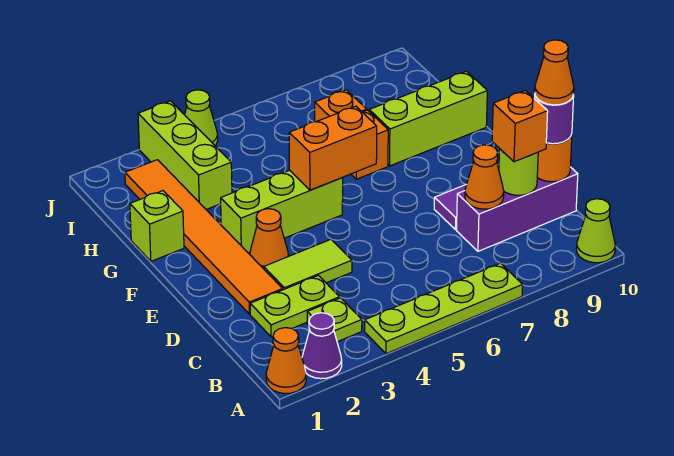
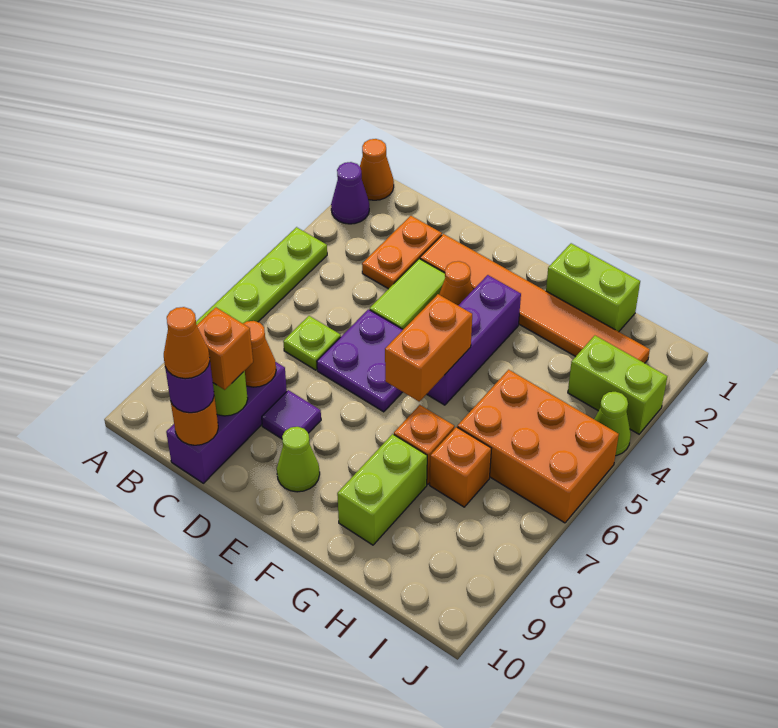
lime 1x1 cone [576,199,615,263] -> lime 1x1 cone moved to [277,427,320,492]
lime 1x1 plate [307,298,362,342] -> lime 1x1 plate moved to [283,316,341,370]
lime 1x2 plate [250,275,340,337] -> orange 1x2 plate [362,216,442,289]
none -> purple 2x2 plate [317,309,403,412]
lime 1x3 brick [221,170,343,253] -> purple 1x3 brick [427,275,521,405]
lime 1x1 brick [130,191,184,261] -> lime 1x2 brick [546,243,640,332]
lime 1x3 brick [369,71,487,166] -> lime 1x2 brick [337,434,427,545]
lime 1x3 brick [138,101,232,210] -> lime 1x2 brick [568,336,667,434]
none -> orange 2x3 brick [457,370,619,523]

